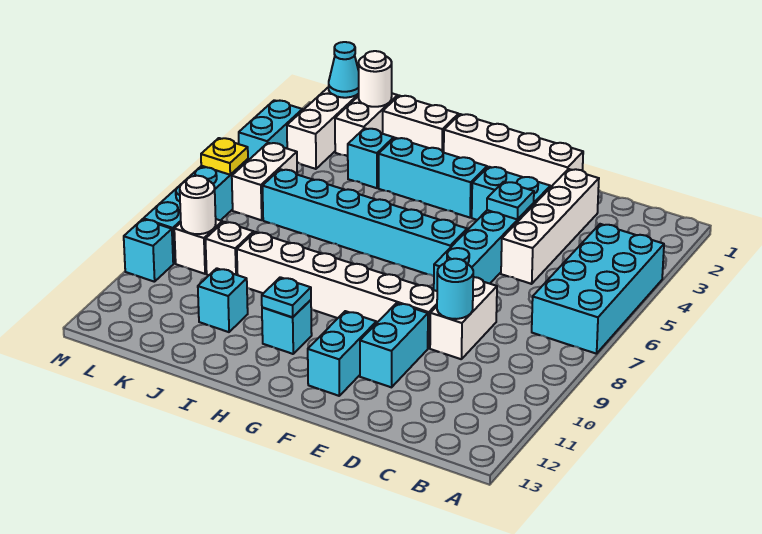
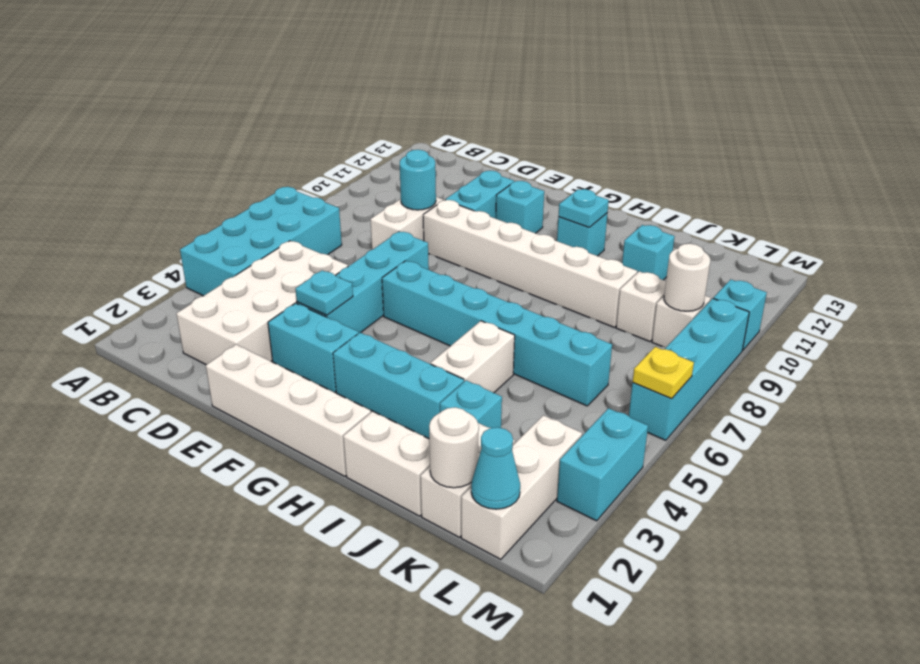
white 1x4 brick [501,169,599,284] -> white 2x4 brick [176,241,348,365]
cyan 1x2 brick [308,311,376,396] -> cyan 1x1 brick [496,181,544,233]
white 1x2 brick [232,143,297,220] -> white 1x2 brick moved to [431,321,515,393]

